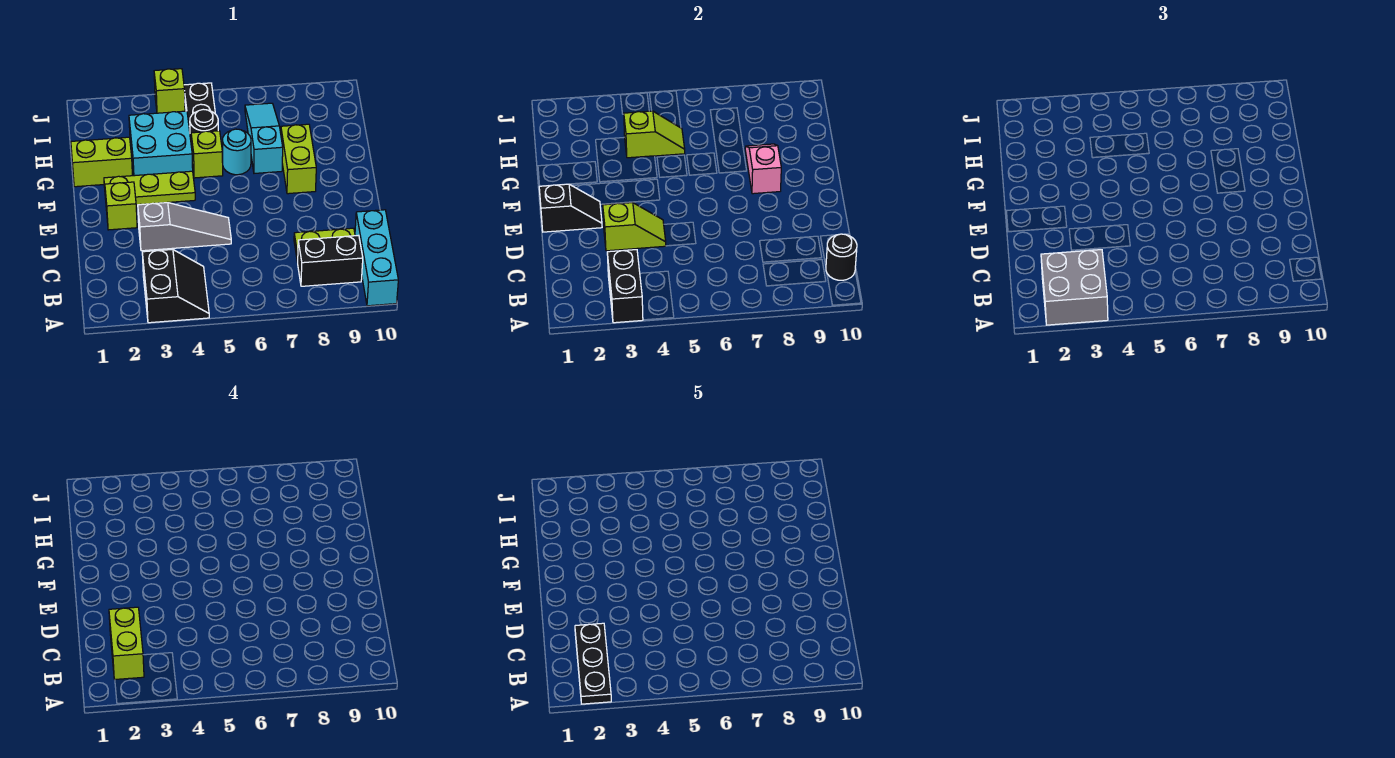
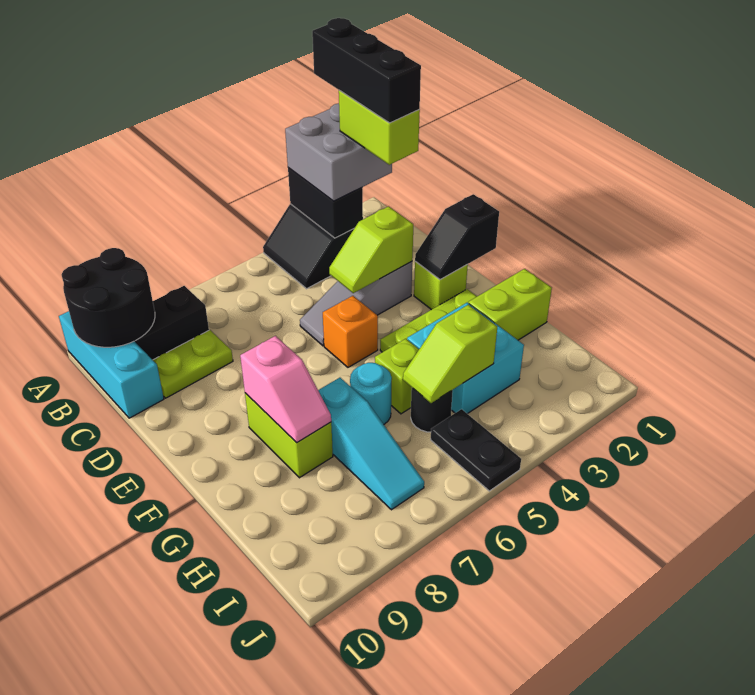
black 1x3 plate [575,623,611,704] -> black 1x3 brick [312,18,421,123]
black 1x1 round brick [826,234,857,280] -> black 2x2 round brick [62,248,155,347]
none -> orange 1x1 brick [323,296,378,367]
lime 1x1 brick [154,69,185,113] -> none

